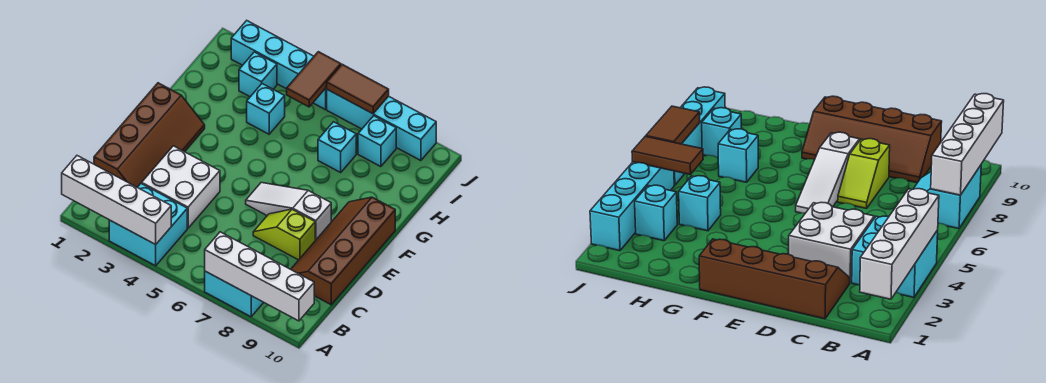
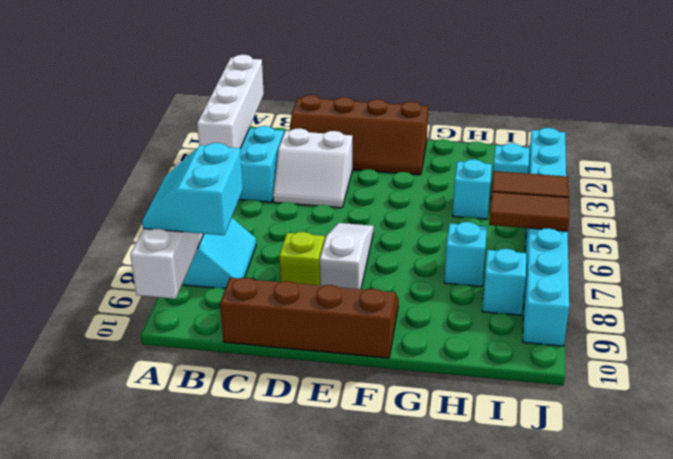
none -> cyan 2x2 slope [142,143,243,235]
white 2x2 brick [142,146,220,228] -> white 2x2 slope [273,128,352,208]
brown 1x2 tile [326,64,389,114] -> brown 1x2 tile turned to [489,192,569,231]

